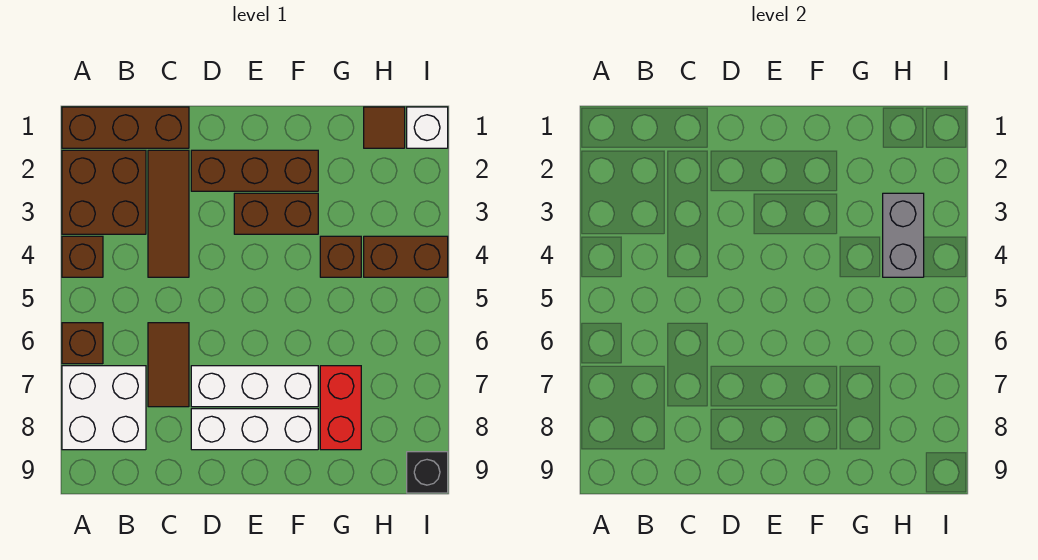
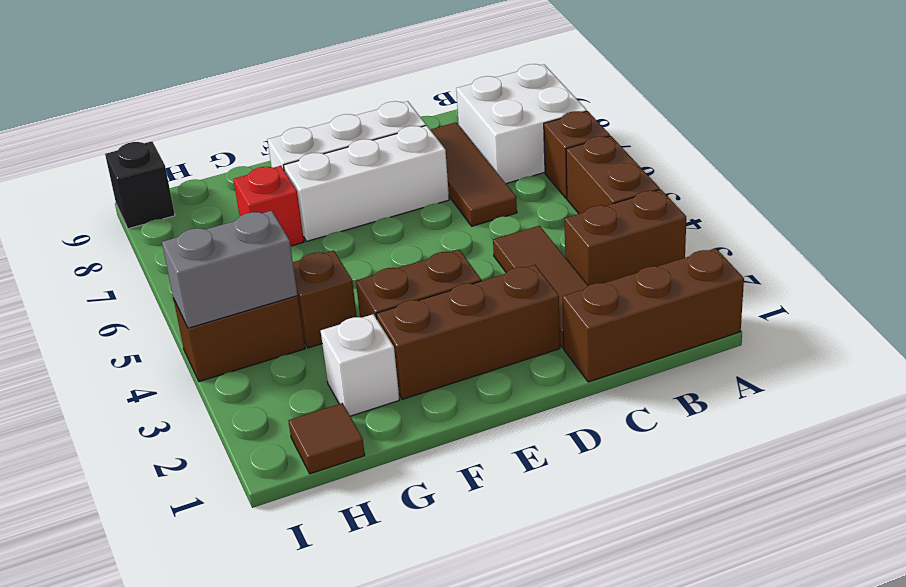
brown 2x2 brick [62,150,146,234] -> brown 1x2 brick [564,189,686,286]
brown 1x1 brick [62,236,103,277] -> brown 1x2 brick [566,136,660,214]
brown 1x2 tile [148,323,189,407] -> brown 1x3 tile [430,122,517,226]
red 1x2 brick [320,366,361,450] -> red 1x1 brick [233,166,304,246]
grey 1x2 brick [883,193,924,277] -> grey 1x2 brick turned to [162,211,298,328]
white 1x1 brick [407,107,448,148] -> white 1x1 brick moved to [321,314,399,416]

